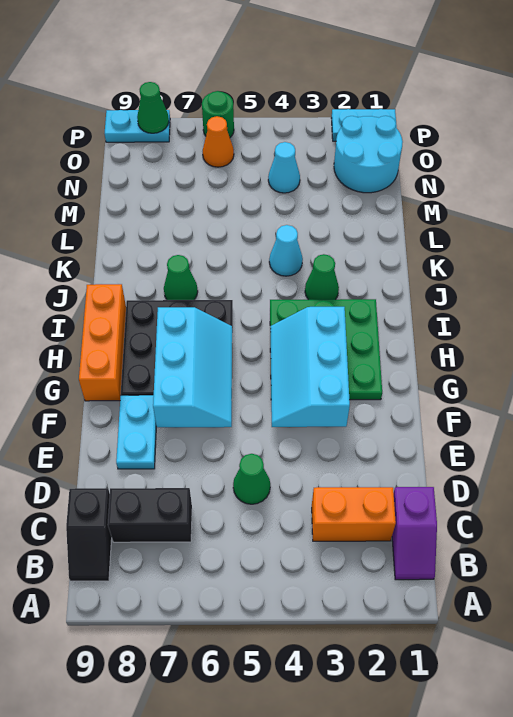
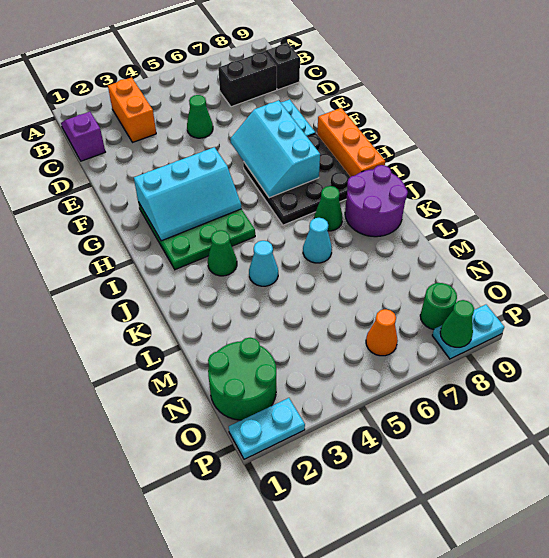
orange 1x2 brick [312,487,396,541] -> orange 1x2 brick turned to [108,77,156,142]
cyan 2x3 slope [270,307,350,427] -> cyan 2x3 slope turned to [134,147,242,241]
none -> purple 2x2 round brick [345,165,408,237]
cyan 2x2 round brick [334,116,403,193] -> green 2x2 round brick [208,338,276,420]
cyan 1x1 cone [268,142,300,193] -> cyan 1x1 cone moved to [303,218,332,263]
green 1x1 round brick [202,91,234,137] -> green 1x1 round brick moved to [420,283,457,329]

